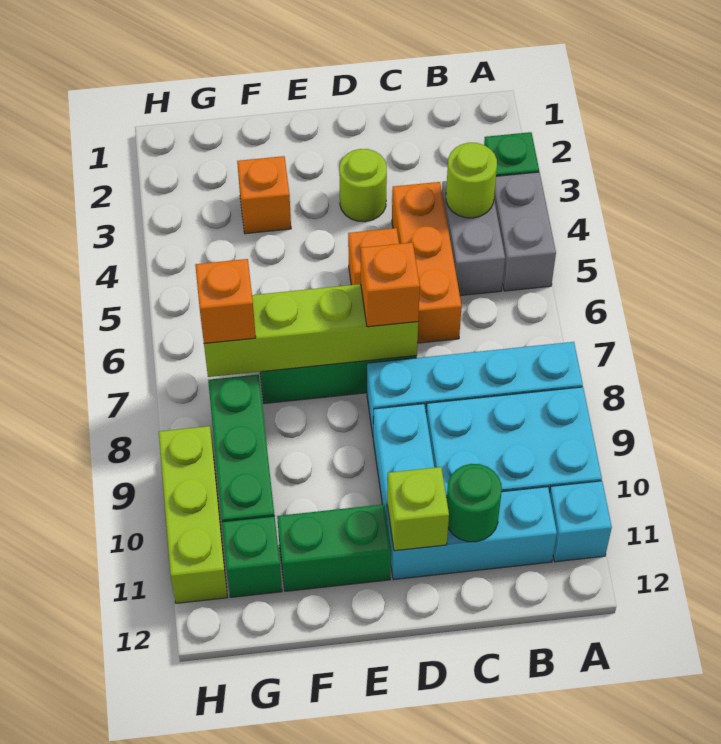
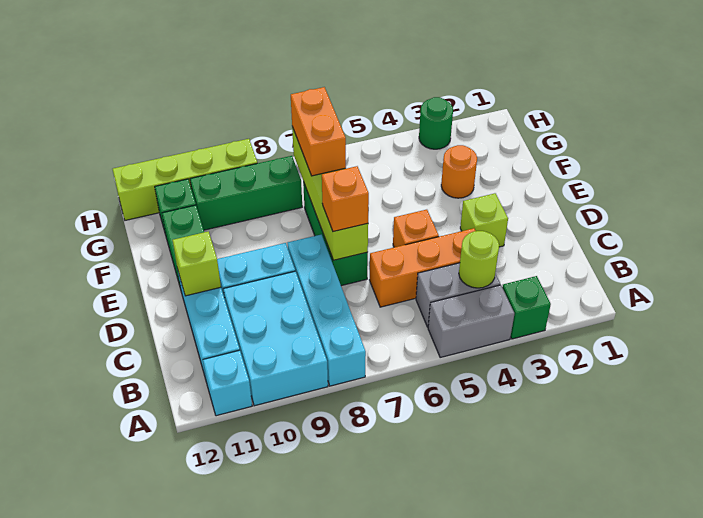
green 1x1 round brick [447,464,502,542] -> green 1x1 round brick moved to [419,97,453,149]
lime 1x1 round brick [339,149,387,222] -> lime 1x1 brick [460,193,508,247]
orange 1x1 brick [237,156,291,234] -> orange 1x1 round brick [441,145,477,198]
orange 1x1 brick [195,259,256,343] -> orange 1x2 brick [291,87,346,176]
lime 1x3 brick [159,426,227,603] -> lime 1x4 brick [113,139,257,220]

